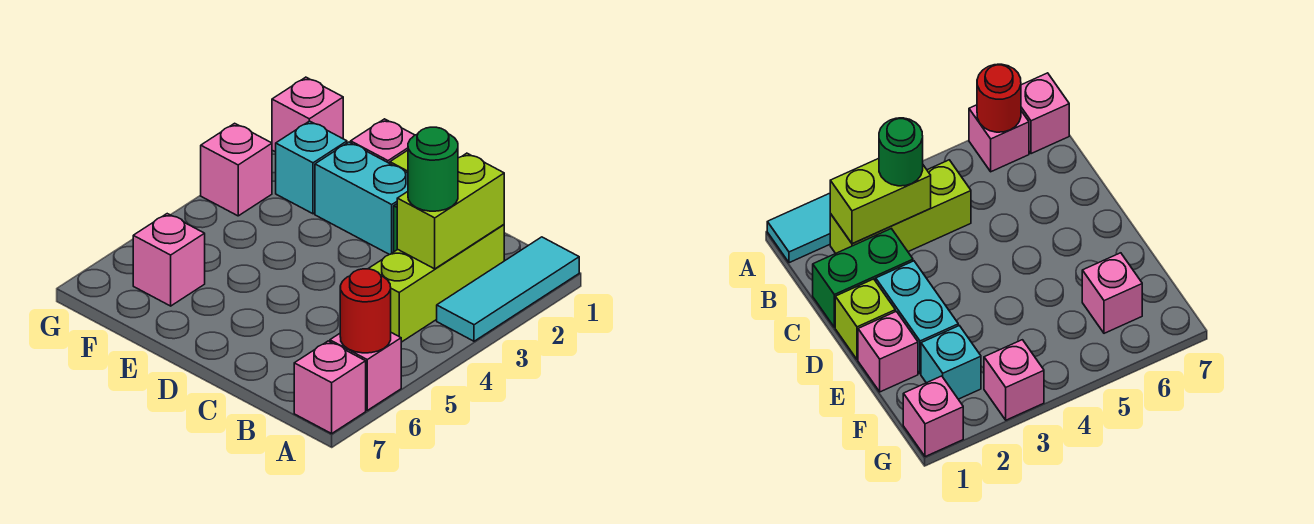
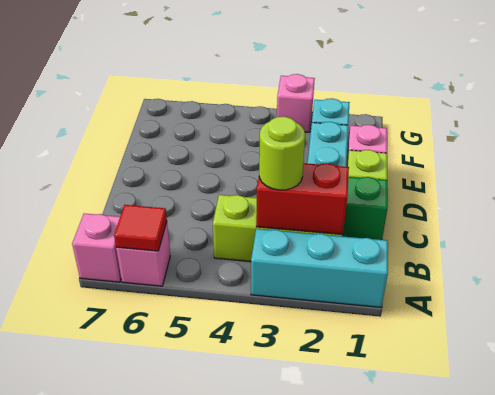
cyan 1x3 tile [437,237,579,341] -> cyan 1x3 brick [251,229,388,307]
red 1x1 round brick [340,269,391,353] -> red 1x1 tile [114,205,167,251]
lime 1x2 brick [397,153,504,269] -> red 1x2 brick [256,163,349,235]
green 1x1 round brick [408,127,458,211] -> lime 1x1 round brick [259,116,305,190]
pink 1x1 brick [133,214,205,306] -> none
pink 1x1 brick [272,77,343,152] -> none

